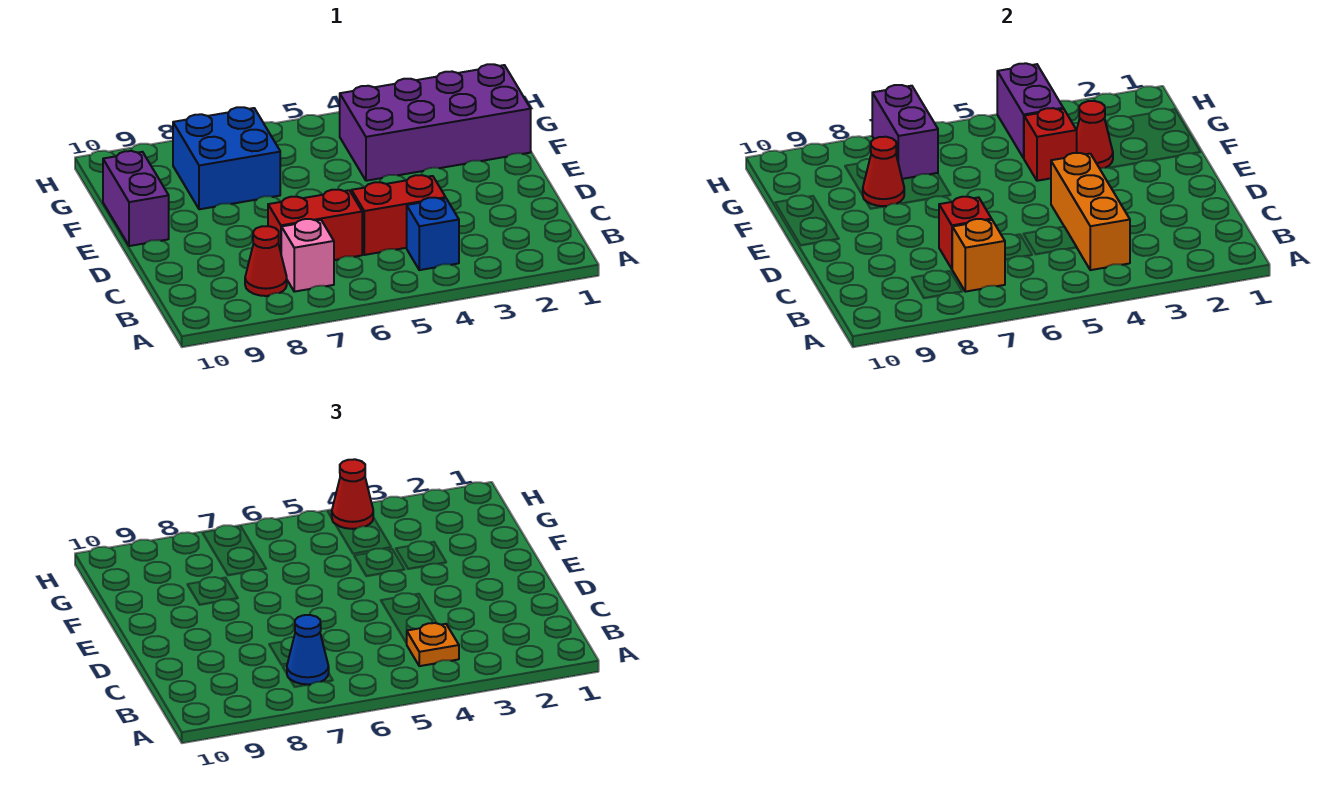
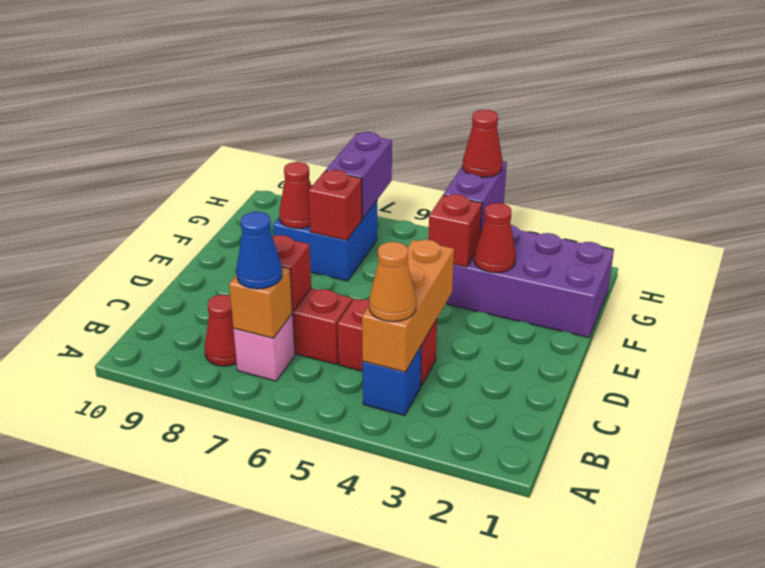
orange 1x1 plate [407,623,459,666] -> orange 1x1 cone [369,242,416,322]
purple 1x2 brick [103,151,169,246] -> none
none -> red 1x1 brick [309,170,362,240]

